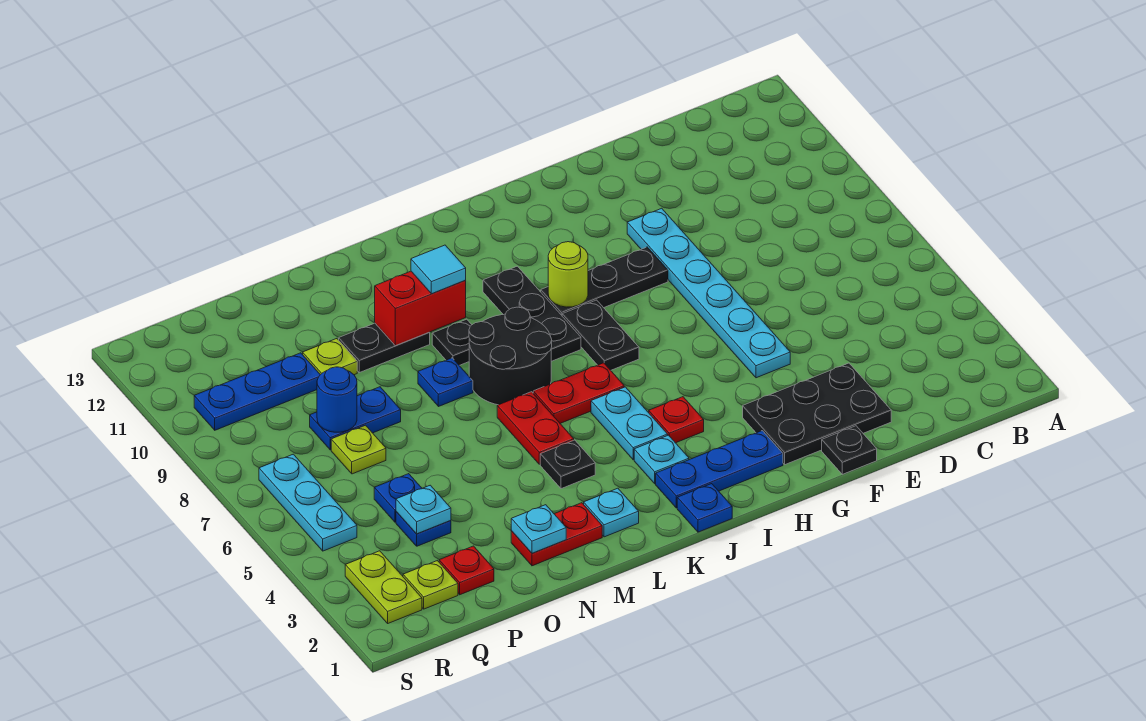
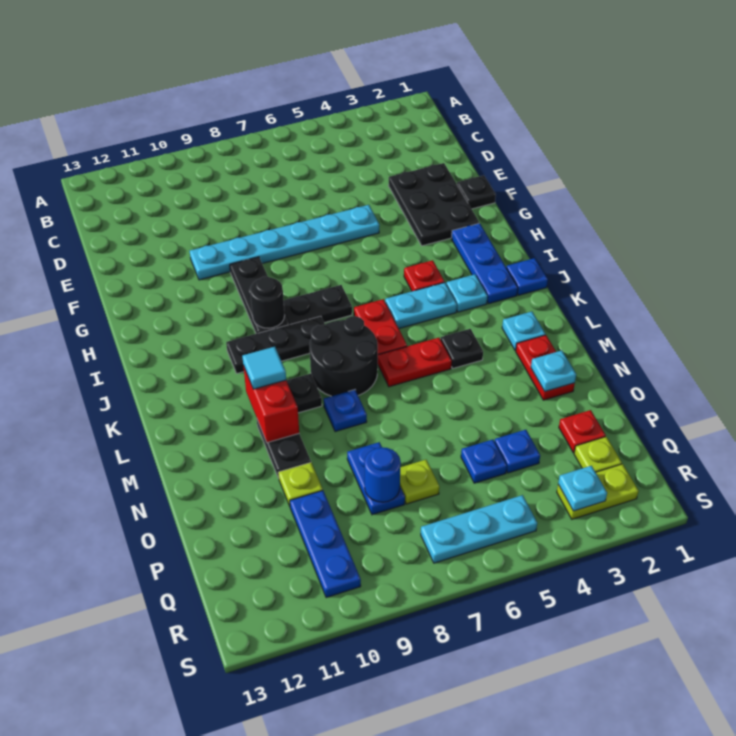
lime 1x1 round brick [548,242,588,307] -> black 1x1 round brick [250,277,285,328]
cyan 1x1 plate [396,485,451,534] -> cyan 1x1 plate moved to [558,466,607,511]

